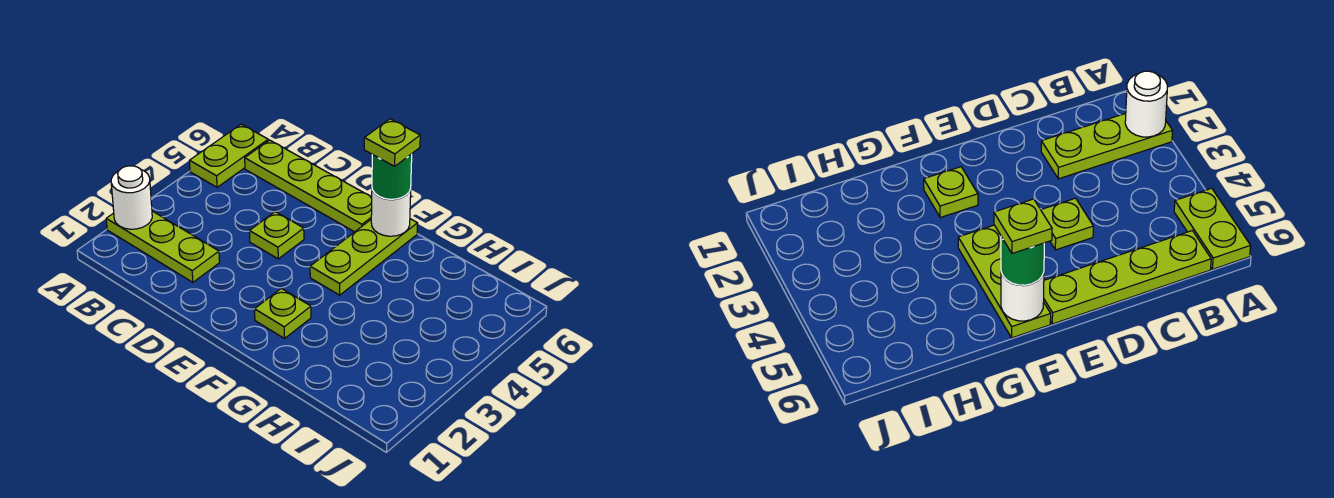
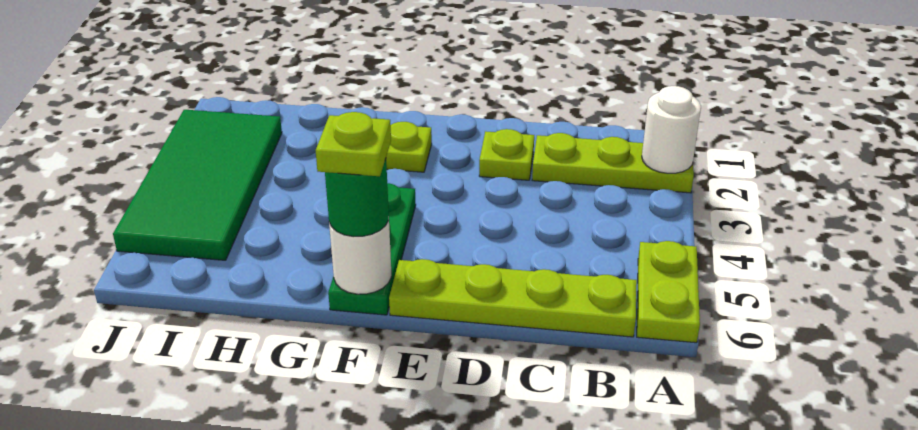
lime 1x1 plate [249,212,304,259] -> lime 1x1 plate moved to [479,129,534,180]
lime 1x3 plate [310,219,418,295] -> green 1x3 plate [328,183,416,315]
none -> green 2x4 tile [113,110,282,260]

